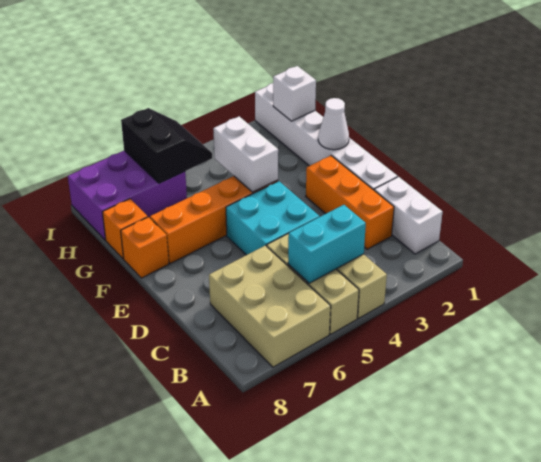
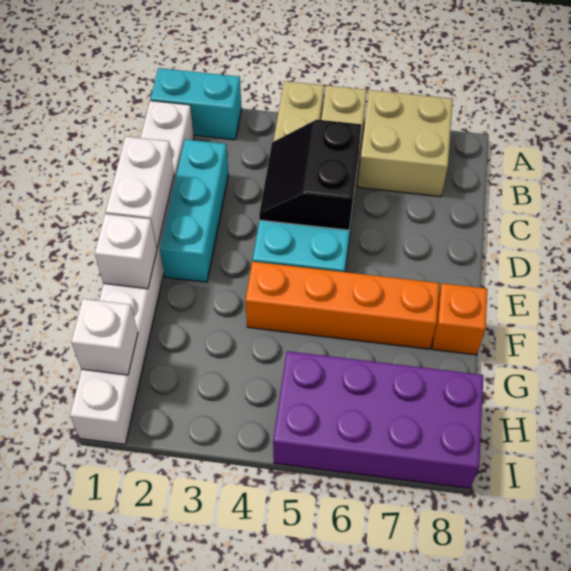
tan 2x3 brick [209,245,331,367] -> tan 2x2 brick [358,90,453,197]
cyan 1x2 brick [288,205,366,283] -> cyan 1x2 brick moved to [150,68,242,140]
orange 1x3 brick [306,156,394,249] -> cyan 1x3 brick [160,139,229,282]
white 1x1 cone [318,98,349,150] -> white 1x1 brick [95,214,157,289]
white 1x2 brick [213,116,278,192] -> white 1x2 brick moved to [106,137,174,248]
orange 1x1 brick [103,199,148,259] -> none
black 2x2 slope [121,108,212,183] -> black 2x2 slope moved to [259,120,362,230]
purple 2x3 brick [68,151,187,240] -> purple 2x4 brick [273,351,483,488]

